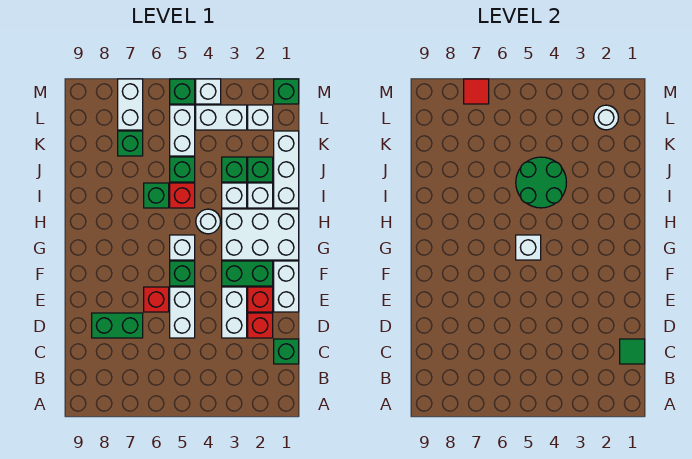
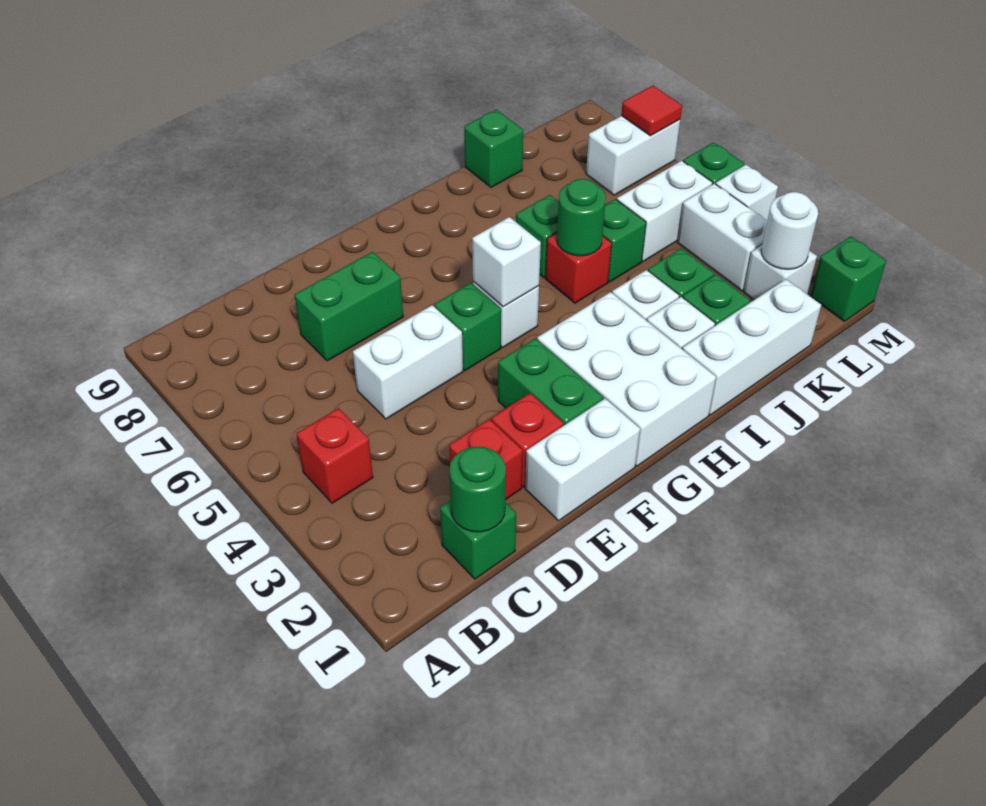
green 1x1 tile [620,339,645,364] -> green 1x1 round brick [450,446,506,532]
white 1x2 brick [222,287,247,338] -> none
green 1x2 brick [92,313,143,338] -> green 1x2 brick turned to [294,252,403,361]
red 1x1 brick [144,287,169,312] -> red 1x1 brick moved to [296,408,373,503]
white 1x1 round brick [196,209,220,234] -> none
green 2x2 round brick [516,157,566,208] -> green 1x1 round brick [557,179,606,256]
green 1x1 brick [118,131,143,156] -> green 1x1 brick moved to [464,110,523,187]

